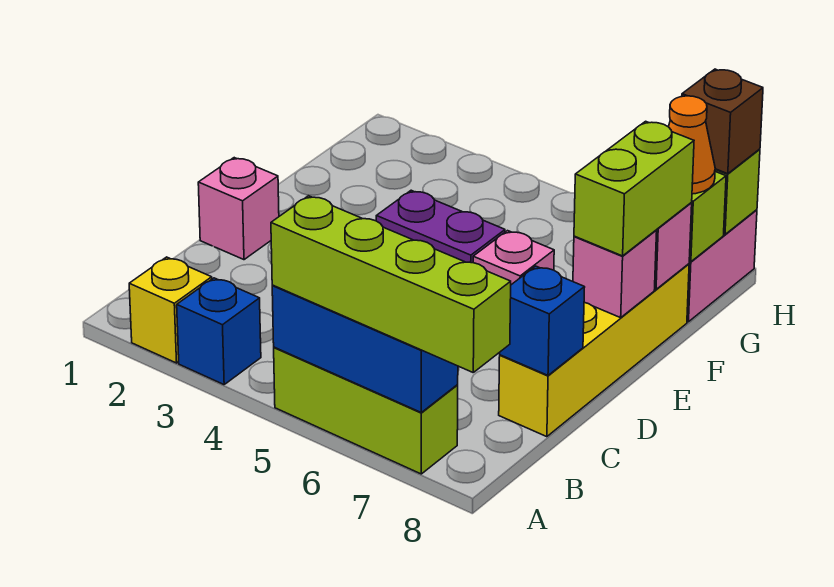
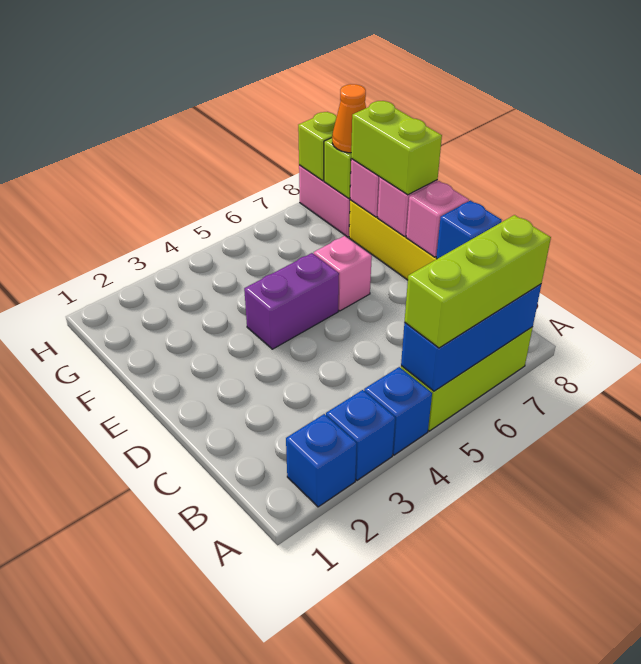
yellow 1x1 brick [129,257,212,363] -> blue 1x1 brick [286,414,357,507]
none -> blue 1x1 brick [364,367,432,455]
lime 1x4 brick [271,196,511,372] -> lime 1x3 brick [405,215,551,348]
pink 1x1 brick [198,158,279,260] -> pink 1x1 brick moved to [406,181,469,257]
brown 1x1 brick [682,69,763,174] -> none

